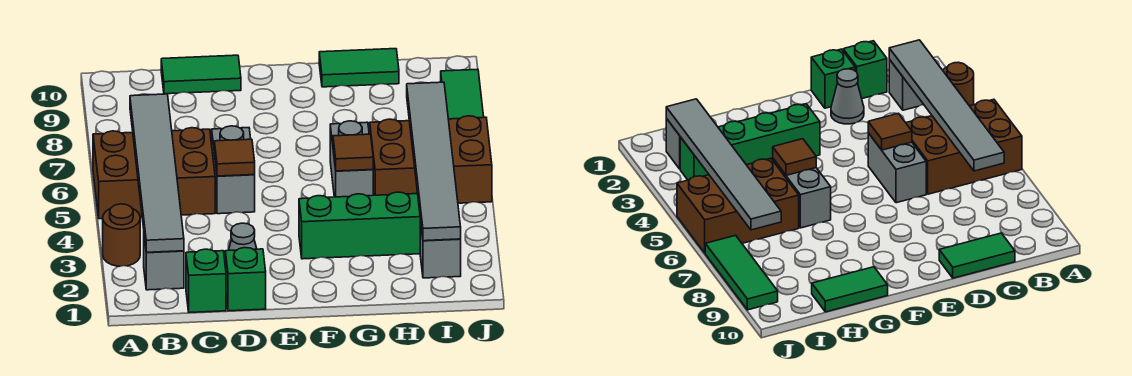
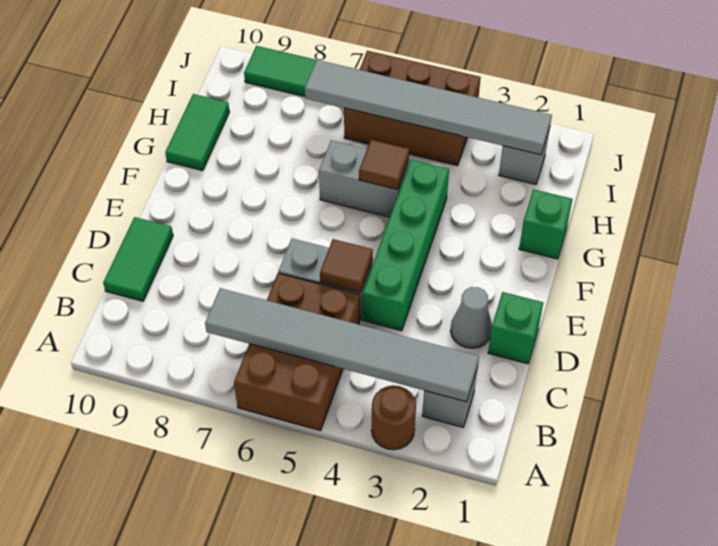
green 1x1 brick [186,249,226,313] -> green 1x1 brick moved to [519,189,572,259]
green 1x4 brick [299,192,420,259] -> green 1x4 brick moved to [362,160,449,331]
brown 2x3 brick [370,116,492,203] -> brown 2x3 brick turned to [344,51,481,166]

